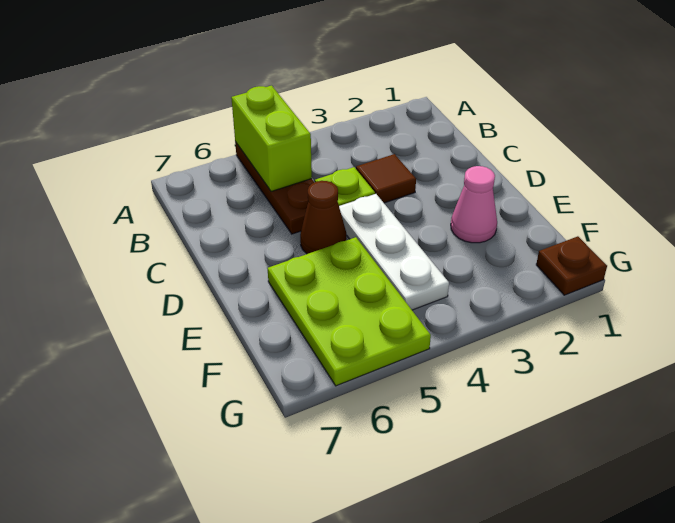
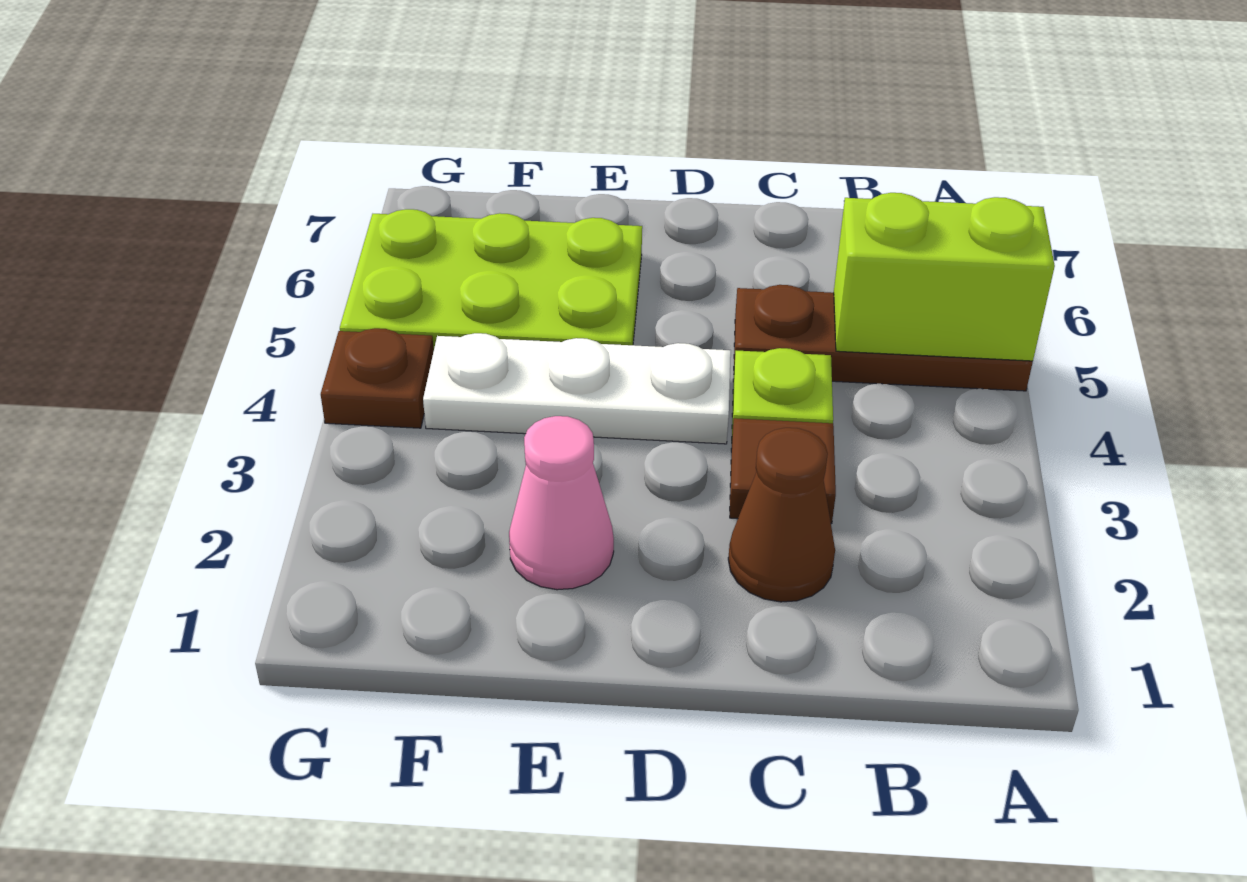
brown 1x1 cone [300,181,346,254] -> brown 1x1 cone moved to [728,428,835,602]
brown 1x1 plate [536,236,607,295] -> brown 1x1 plate moved to [321,328,434,428]

